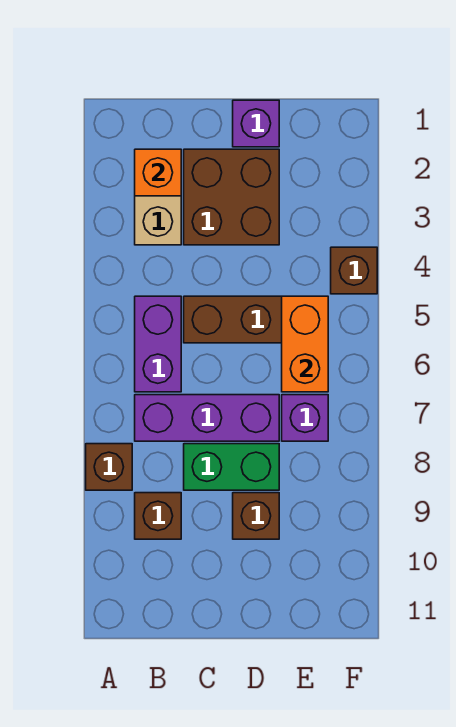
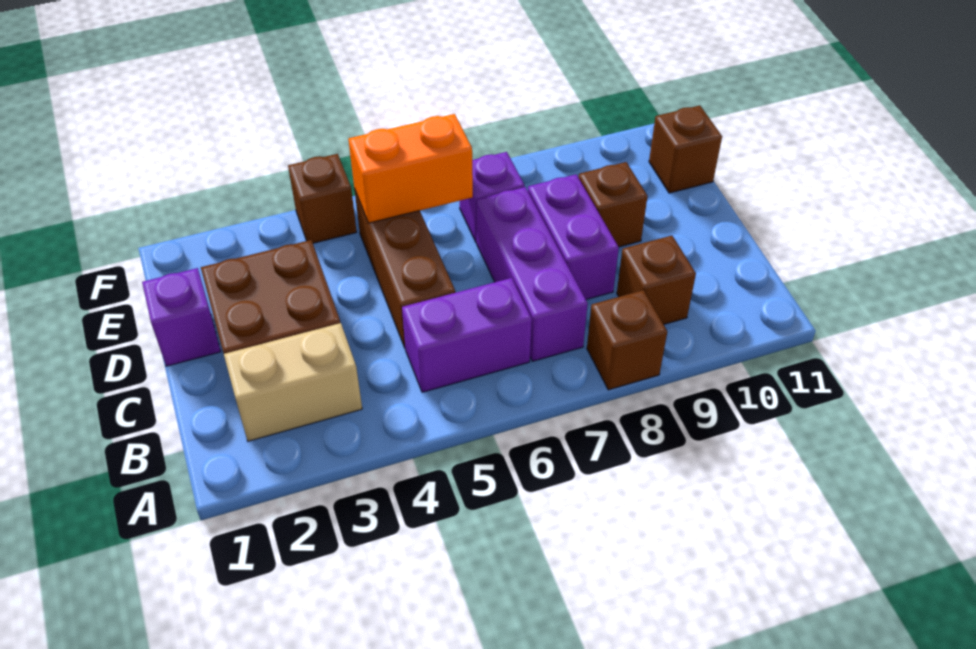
orange 1x1 brick [135,149,181,196] -> none
green 1x2 brick [184,444,279,490] -> purple 1x2 brick [528,174,619,299]
none -> brown 1x1 brick [649,105,722,193]

